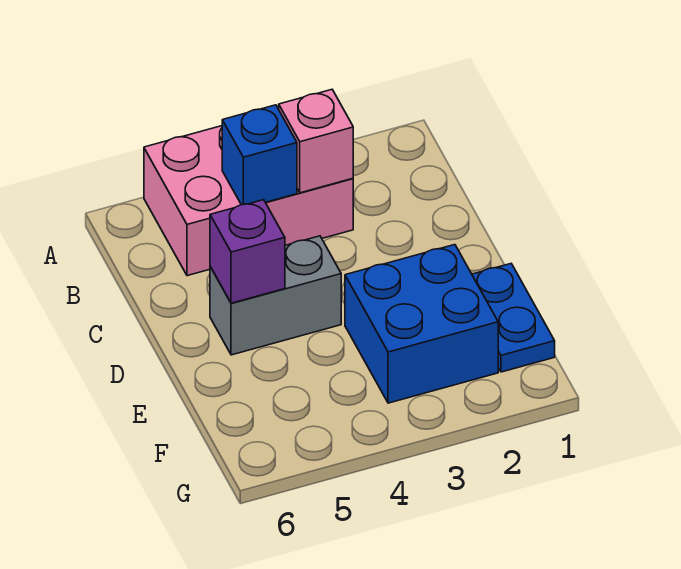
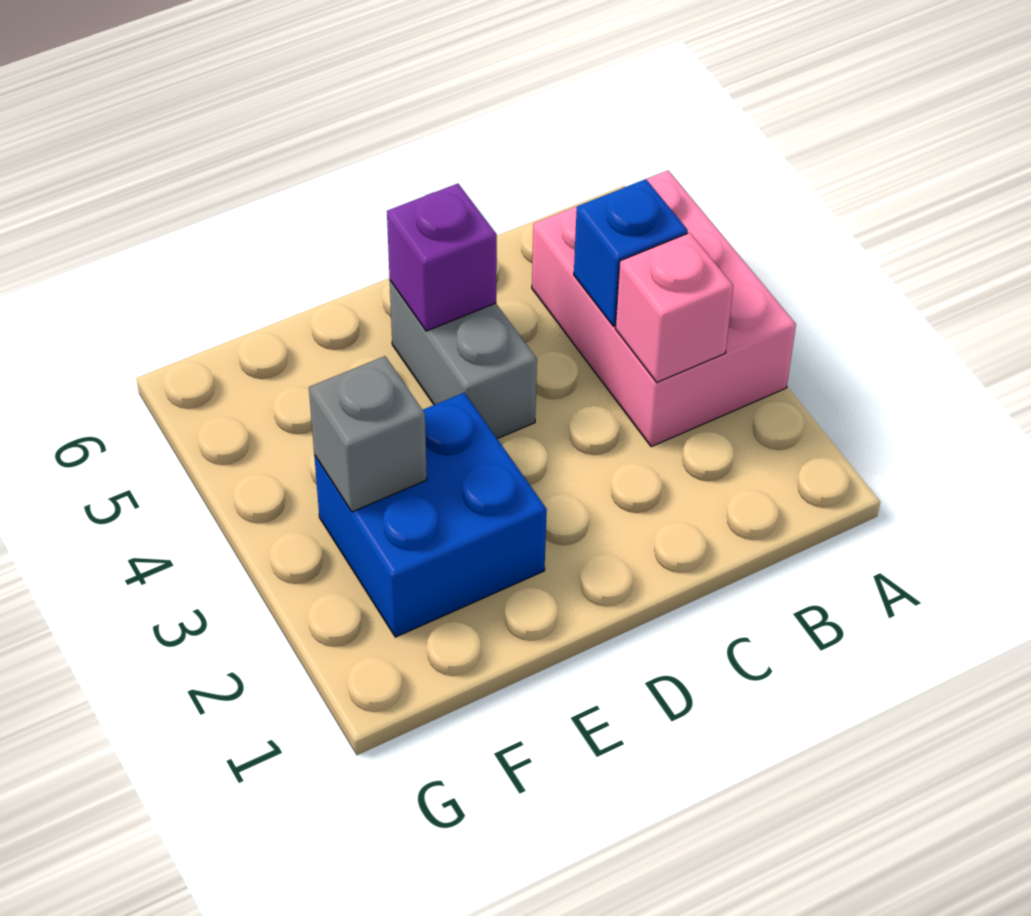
blue 1x2 plate [472,264,555,372] -> none
none -> grey 1x1 brick [309,356,427,512]

